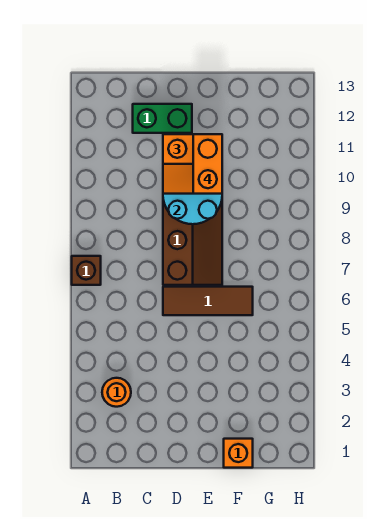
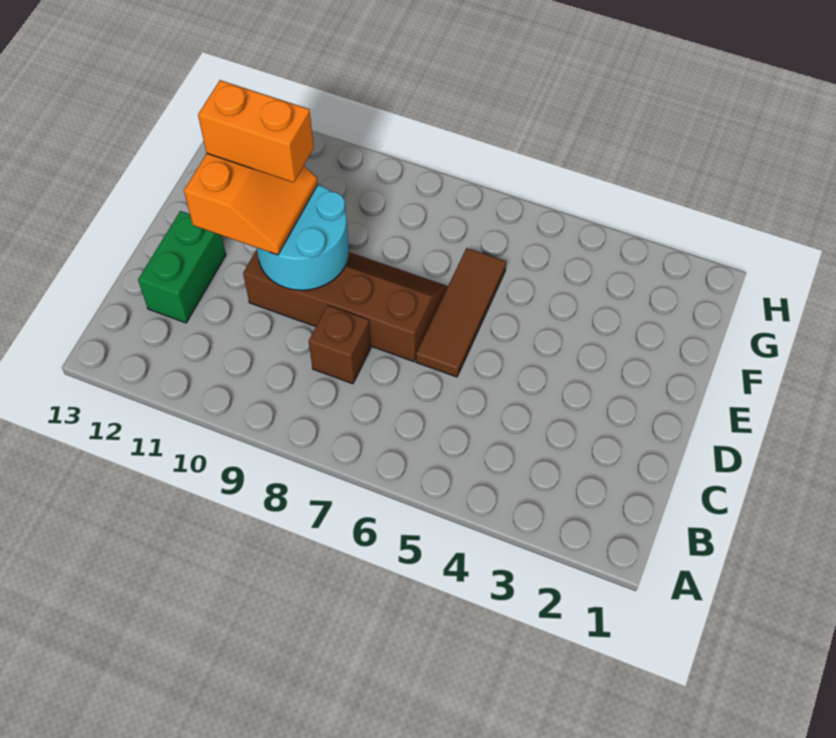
brown 1x1 brick [72,256,101,285] -> brown 1x1 brick moved to [309,305,371,384]
orange 1x1 round brick [102,378,131,407] -> none
orange 1x1 brick [224,439,253,468] -> none

